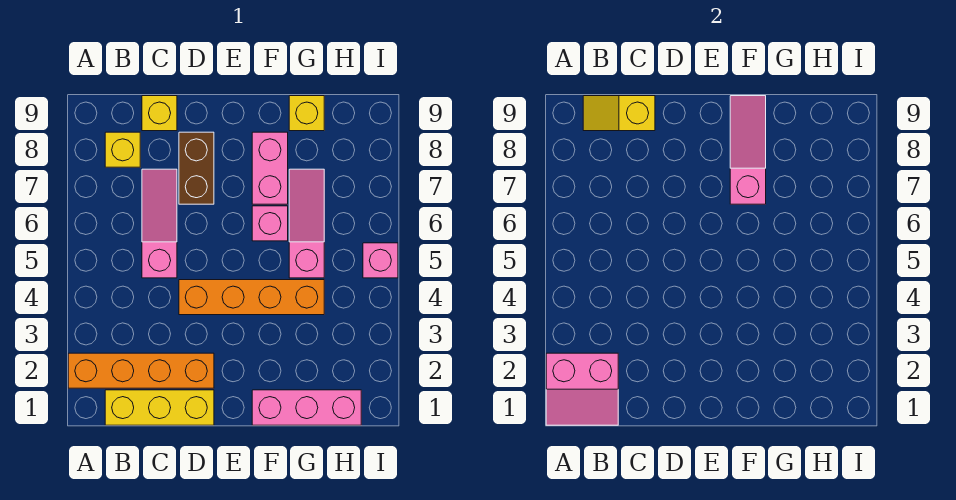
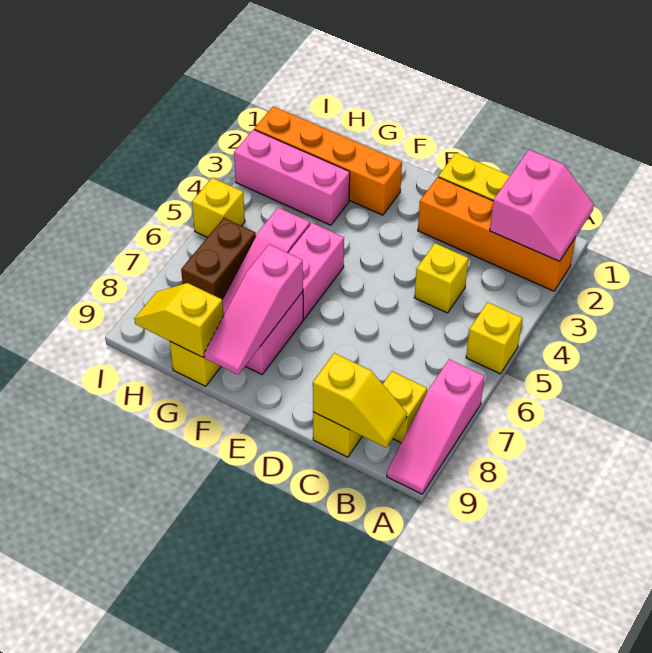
pink 2x2 slope [546,353,618,425] -> pink 2x2 slope turned to [490,150,594,261]
none -> yellow 1x1 brick [466,302,523,374]
none -> yellow 1x1 brick [414,243,468,313]
pink 1x3 slope [142,169,177,278] -> pink 1x3 slope moved to [387,359,485,494]
orange 1x4 brick [179,280,324,315] -> orange 1x4 brick moved to [254,106,402,215]
brown 1x2 brick [179,132,214,204] -> brown 1x2 brick moved to [181,218,256,299]
pink 1x3 brick [252,390,361,425] -> pink 1x3 brick moved to [234,130,350,225]
pink 1x1 brick [252,206,288,241] -> pink 1x2 brick [288,223,344,319]
none -> yellow 1x2 slope [134,283,223,357]
pink 1x1 brick [363,243,398,278] -> yellow 1x1 brick [192,178,245,237]

